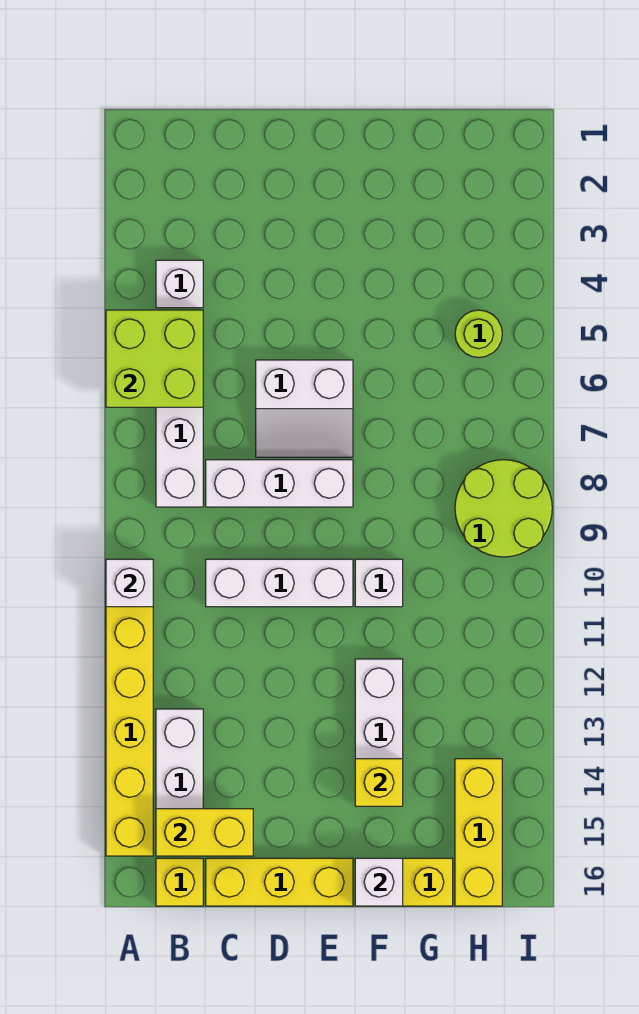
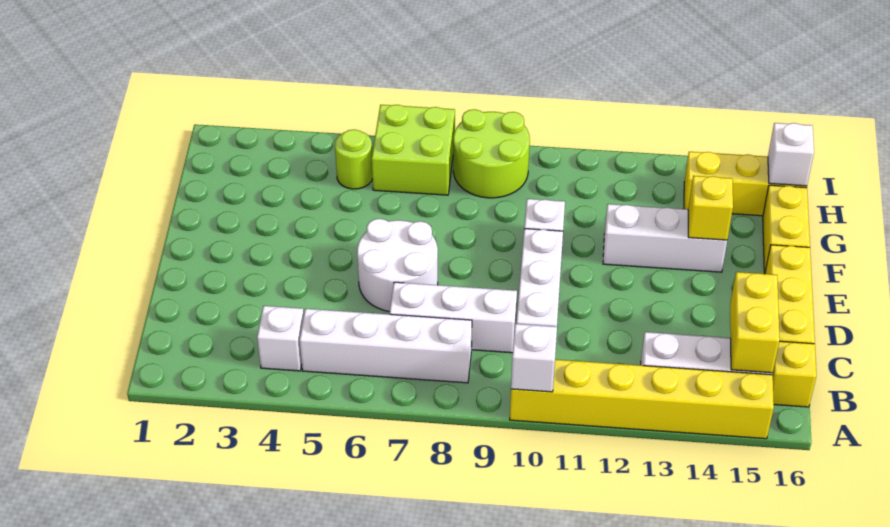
lime 2x2 brick [106,310,203,407] -> lime 2x2 brick moved to [372,105,455,195]
white 1x3 brick [206,460,353,507] -> white 1x3 brick turned to [390,282,517,353]
white 2x2 slope [256,360,353,457] -> white 2x2 round brick [357,219,438,312]
white 1x1 brick [355,858,403,906] -> white 1x1 brick moved to [768,123,814,186]

